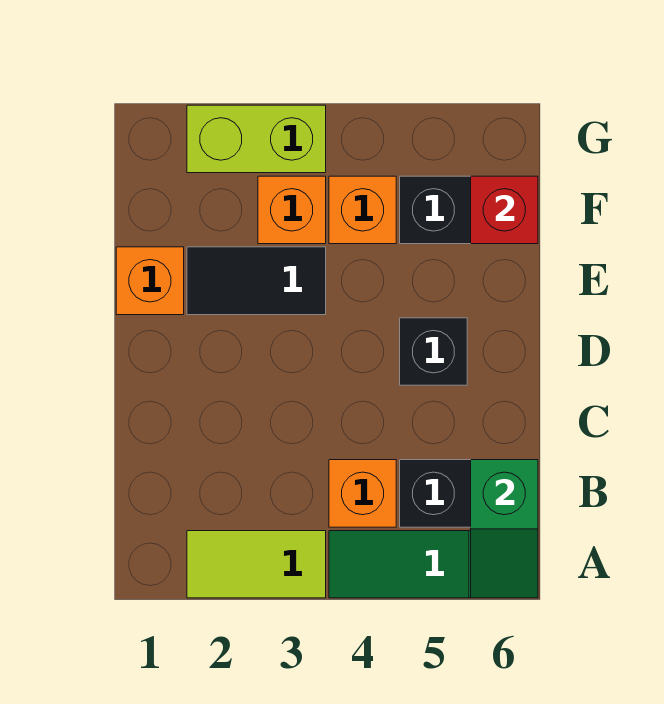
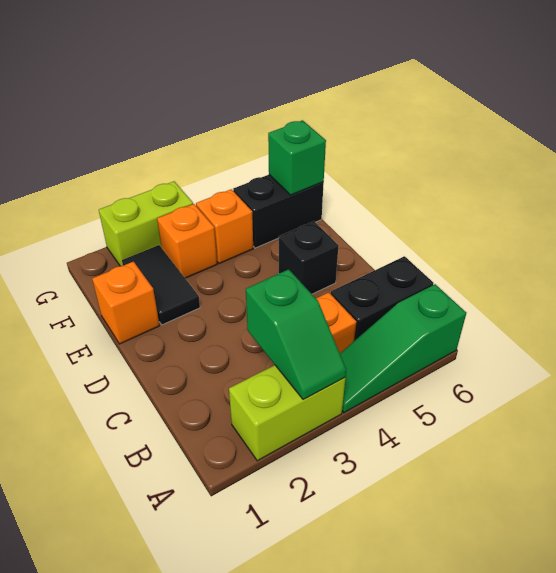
lime 1x2 tile [187,531,326,598] -> lime 1x2 brick [229,365,345,461]
green 1x2 slope [471,460,538,598] -> green 1x2 slope moved to [246,269,346,399]
black 1x2 tile [187,247,326,315] -> black 1x2 tile turned to [122,245,200,325]
red 1x1 brick [471,176,538,244] -> green 1x1 brick [268,120,326,195]

